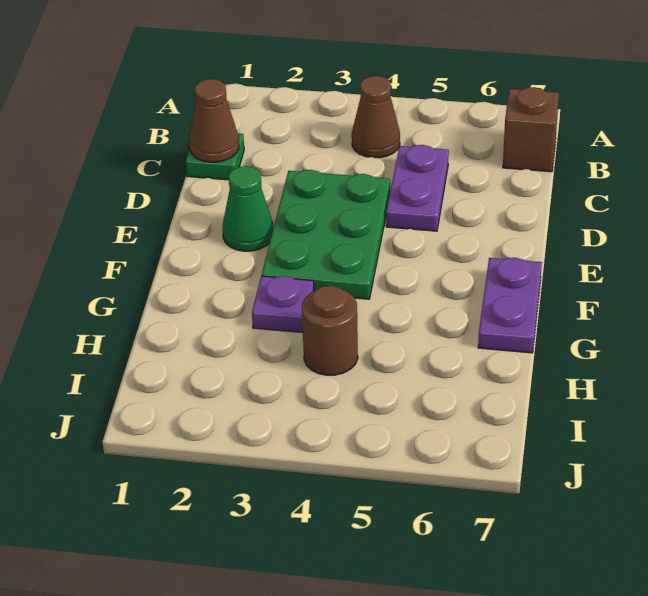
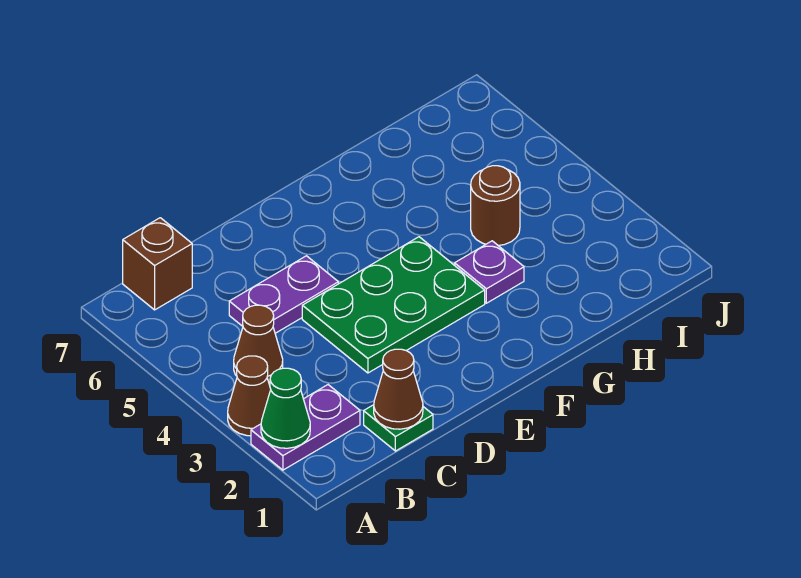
none -> brown 1x1 cone [228,356,271,436]
green 1x1 cone [222,166,273,251] -> green 1x1 cone moved to [261,368,310,448]
purple 1x2 plate [478,258,542,353] -> purple 1x2 plate moved to [251,385,360,470]

